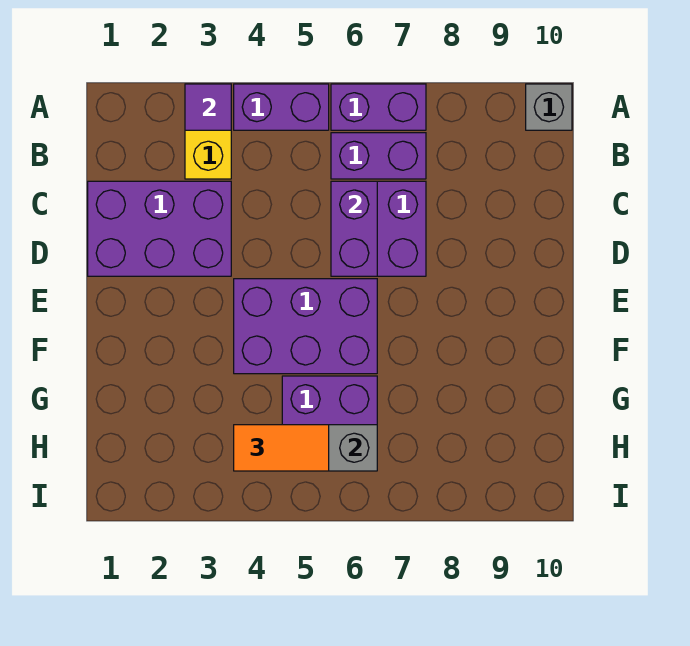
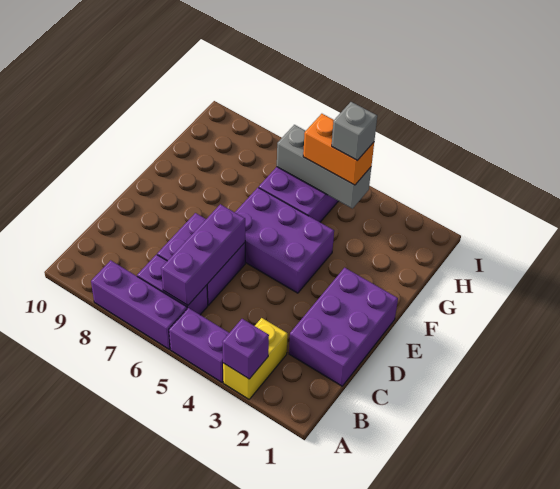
purple 1x1 tile [185,84,231,130] -> purple 1x1 brick [222,319,269,379]
purple 1x2 brick [331,84,426,130] -> purple 1x3 brick [91,260,187,349]
grey 1x1 brick [526,84,572,130] -> grey 1x1 brick moved to [332,102,377,161]
purple 2x3 brick [88,181,231,276] -> purple 2x3 brick turned to [289,268,398,386]
purple 1x2 brick [331,181,377,276] -> purple 1x3 brick [161,204,245,305]
orange 1x2 tile [234,425,329,471] -> orange 1x2 brick [303,114,374,185]

